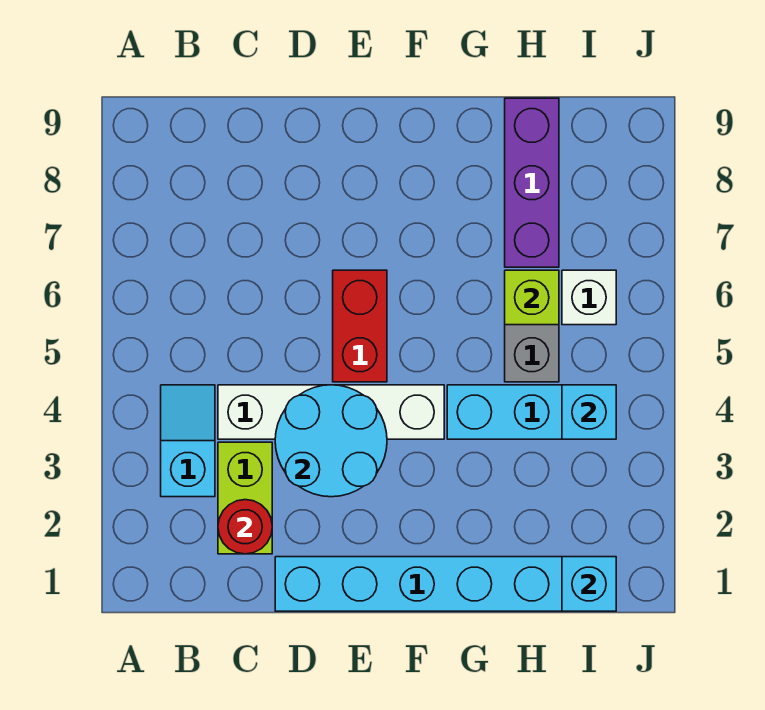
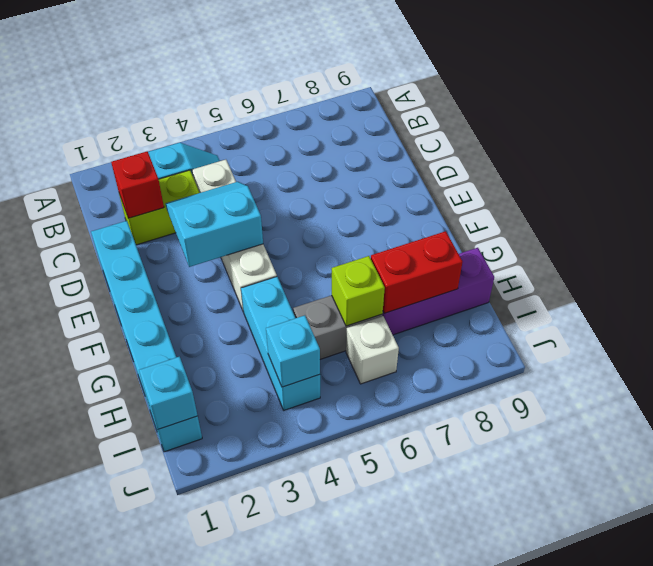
red 1x1 round brick [218,500,272,554] -> red 1x1 brick [111,151,164,218]
cyan 2x2 round brick [275,385,387,497] -> cyan 2x2 slope [166,182,263,267]
red 1x2 brick [333,270,387,382] -> red 1x2 brick moved to [371,231,462,313]

